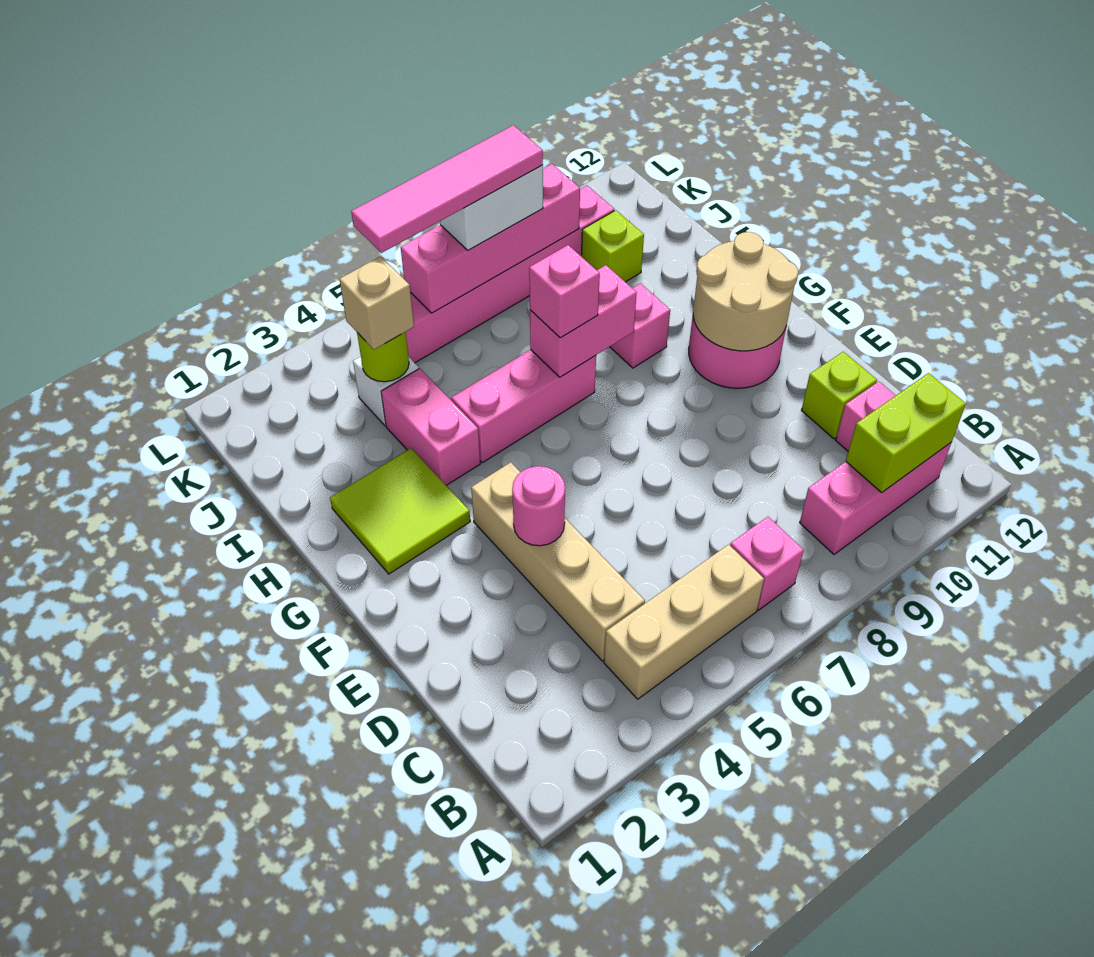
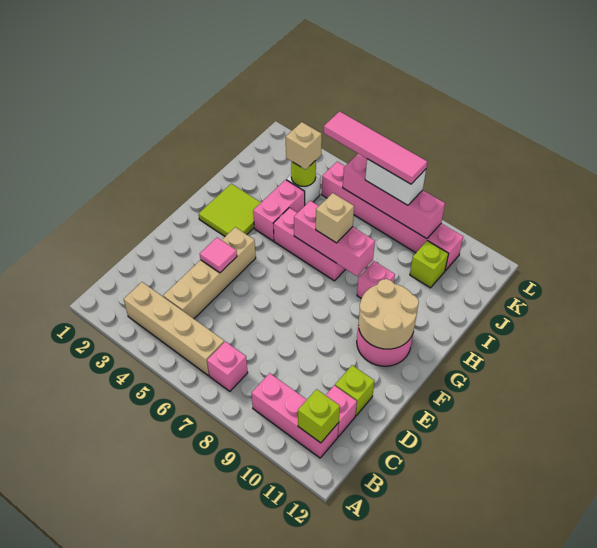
tan 1x3 brick [604,544,764,699] -> tan 1x4 brick [124,282,224,376]
lime 1x2 brick [846,373,966,492] -> lime 1x1 brick [298,389,340,443]
pink 1x1 round brick [512,466,565,546] -> pink 1x1 tile [200,238,237,273]
pink 1x2 brick [530,265,637,377] -> pink 1x3 brick [294,201,375,276]
pink 1x1 brick [529,245,600,338] -> tan 1x1 brick [316,193,354,243]

